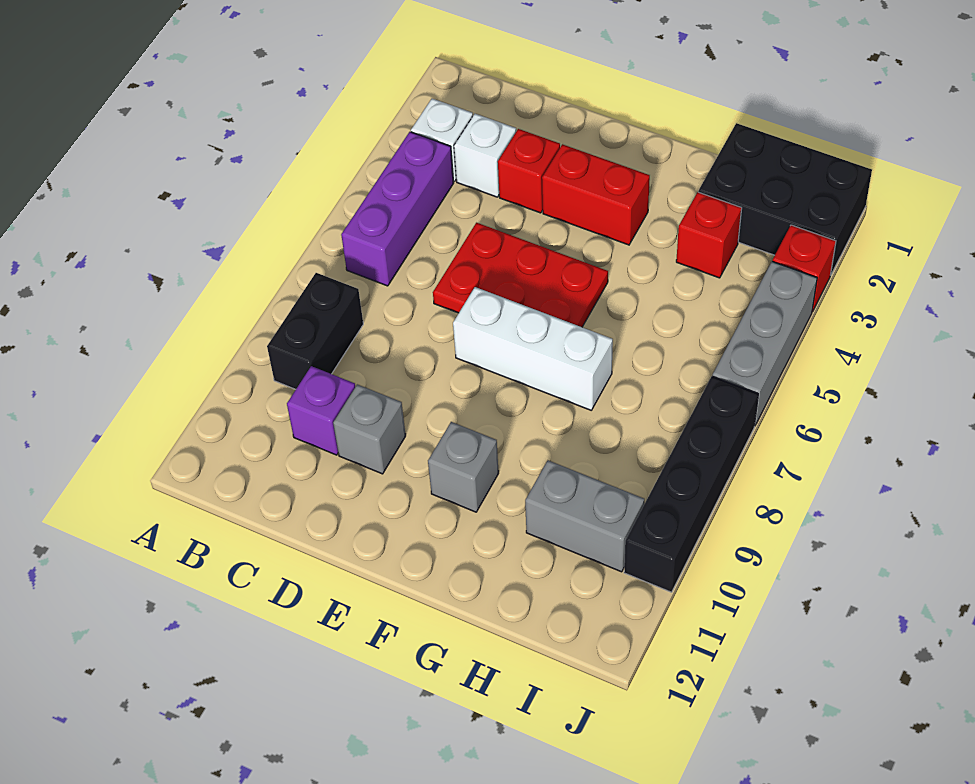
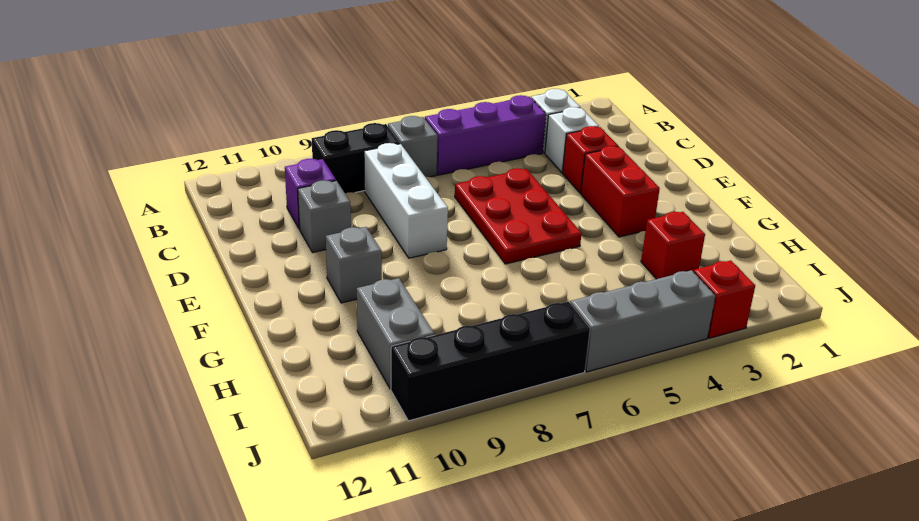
none -> grey 1x1 brick [388,116,438,177]
white 1x3 brick [453,287,613,410] -> white 1x3 brick moved to [364,143,448,258]
black 2x3 brick [698,123,872,274] -> none

